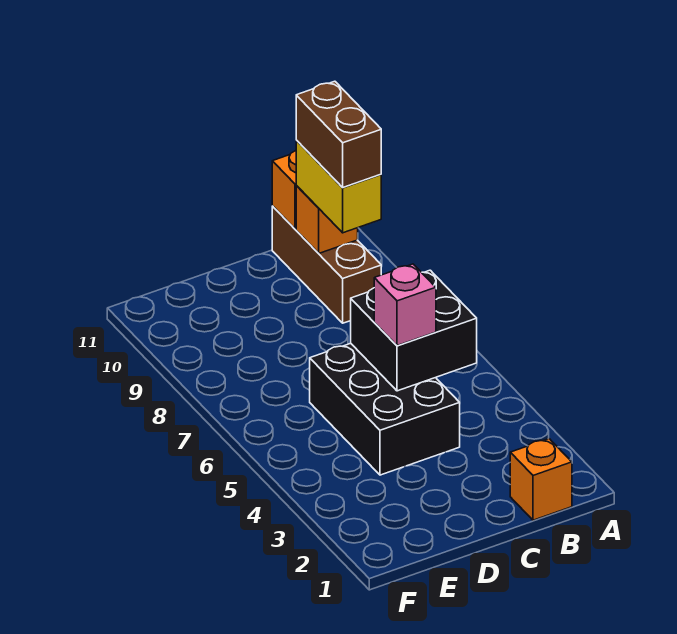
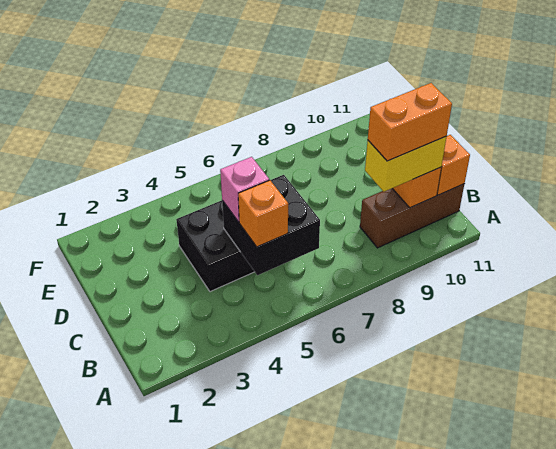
orange 1x1 brick [510,439,572,520] -> orange 1x1 brick moved to [238,180,288,247]
brown 1x2 brick [296,81,381,188] -> orange 1x2 brick [368,83,452,161]

